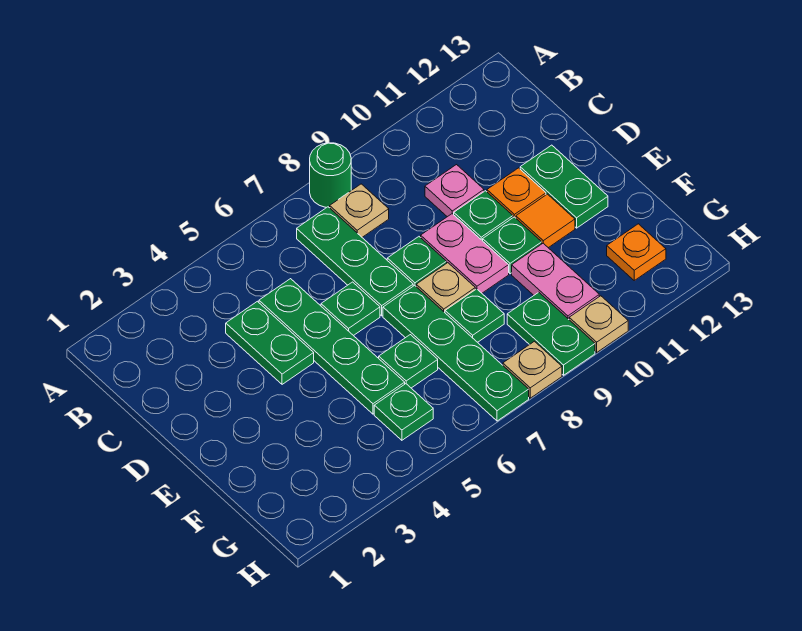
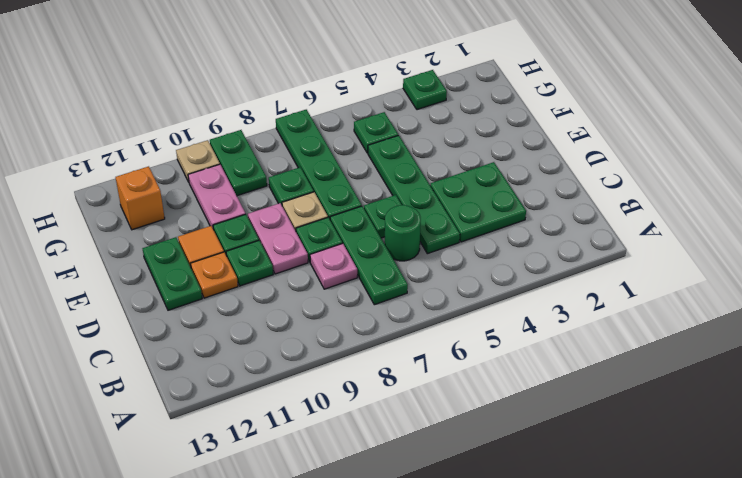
green 1x1 round brick [310,143,351,208] -> green 1x1 round brick moved to [385,205,421,261]
tan 1x1 plate [330,184,389,237] -> none
green 1x2 plate [226,301,314,384] -> green 2x2 plate [430,162,526,242]
pink 1x1 plate [425,165,484,217] -> pink 1x1 plate moved to [310,243,357,289]
green 1x1 plate [379,335,438,388] -> green 1x1 plate moved to [403,70,447,110]
orange 1x1 plate [607,224,666,280] -> orange 1x1 brick [115,166,165,230]
tan 1x1 plate [503,341,562,398] -> none

